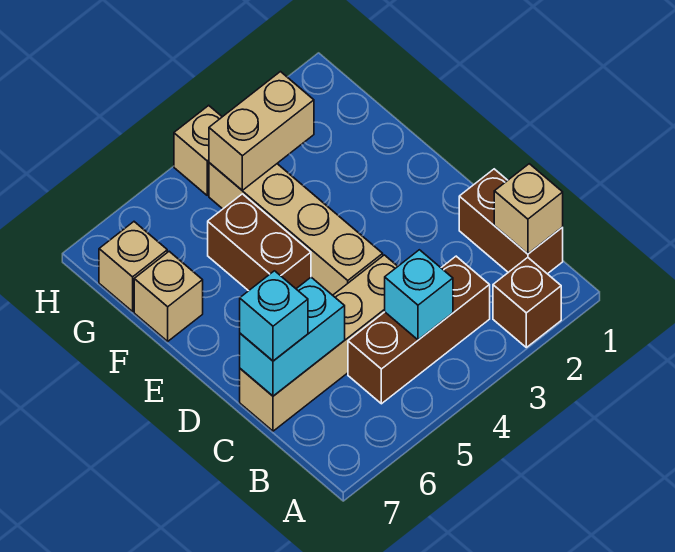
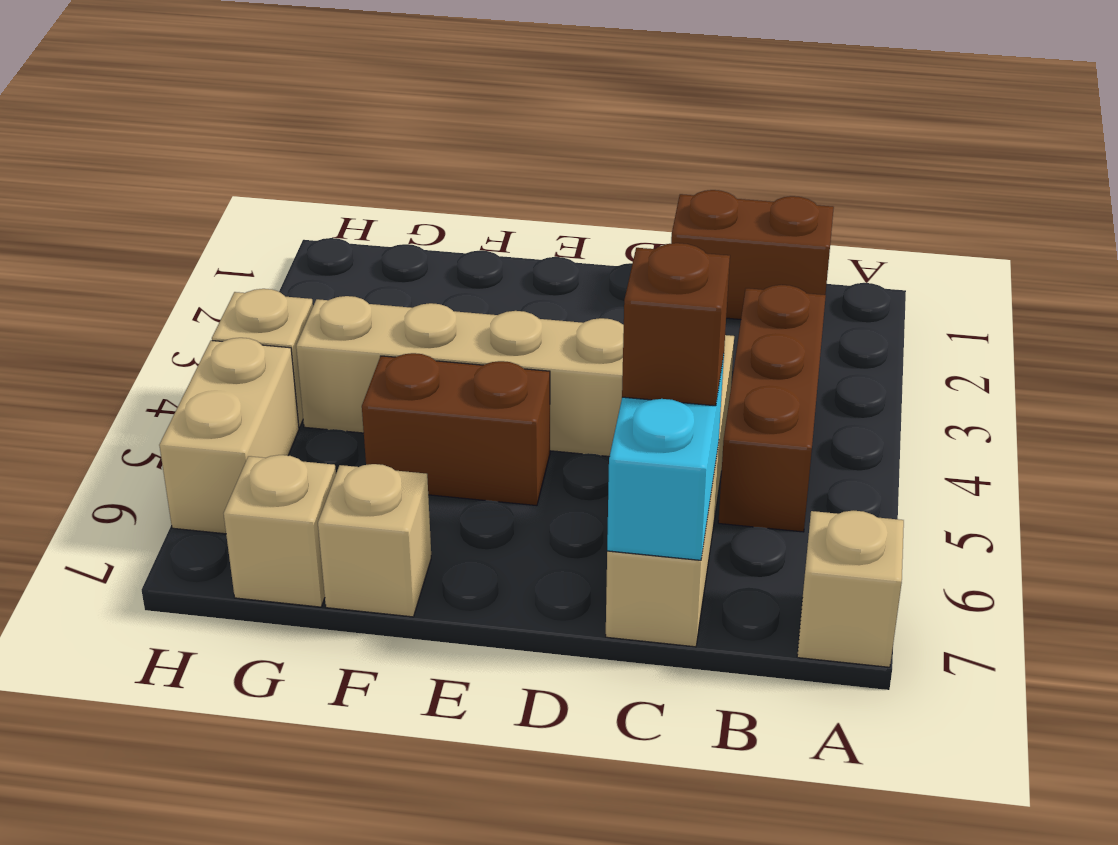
brown 1x1 brick [493,258,561,347] -> brown 1x1 brick moved to [622,243,730,406]
tan 1x1 brick [494,164,563,254] -> tan 1x1 brick moved to [797,511,904,667]
cyan 1x1 brick [385,250,453,340] -> none
cyan 1x1 brick [240,271,308,361] -> none
tan 1x2 brick [209,72,314,190] -> tan 1x2 brick moved to [159,338,299,534]

